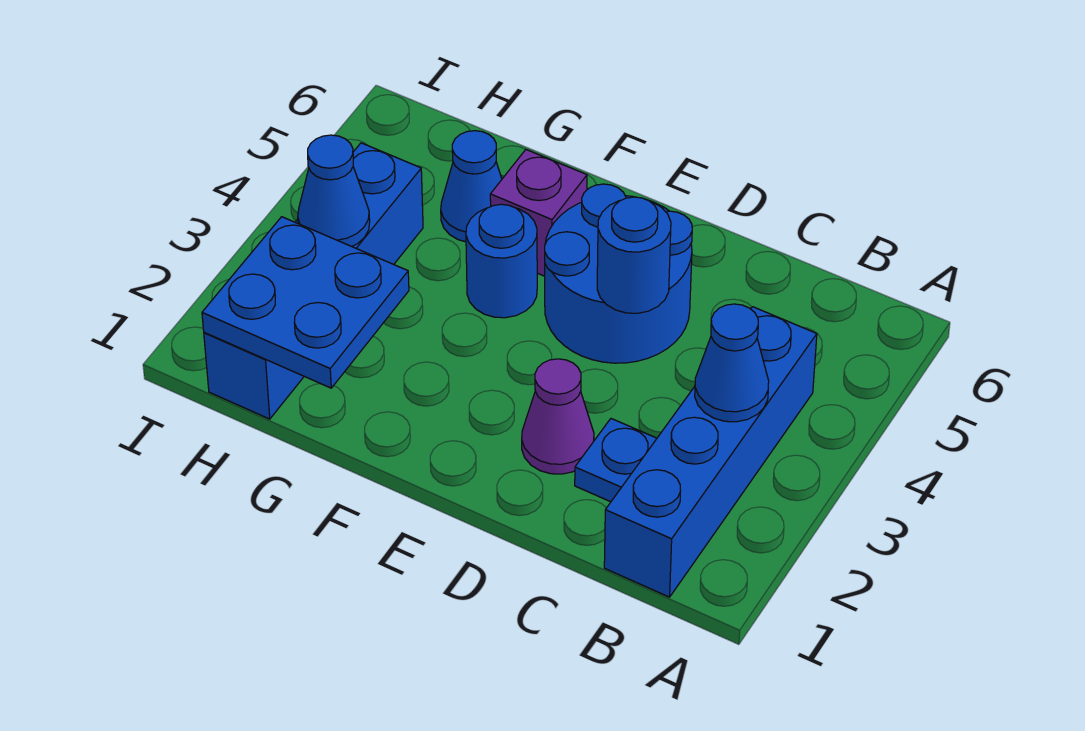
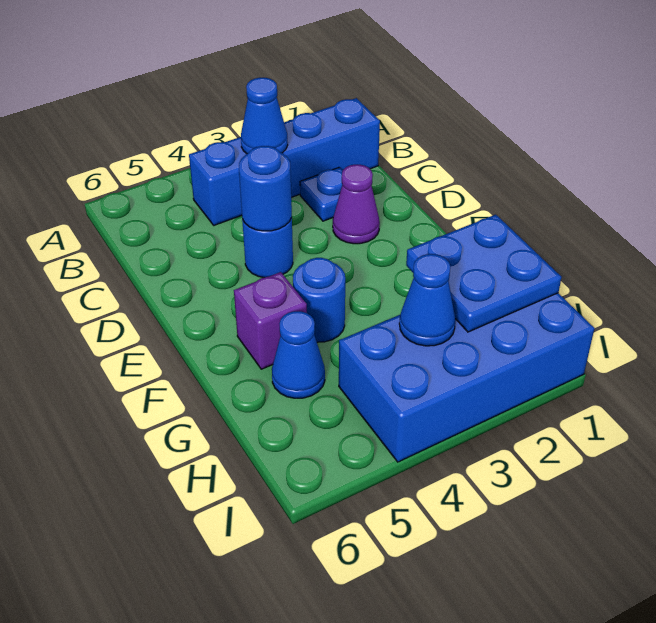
blue 2x2 round brick [545,184,692,363] -> blue 1x1 round brick [242,218,293,277]
blue 1x4 brick [204,143,423,419] -> blue 2x4 brick [339,293,594,462]

